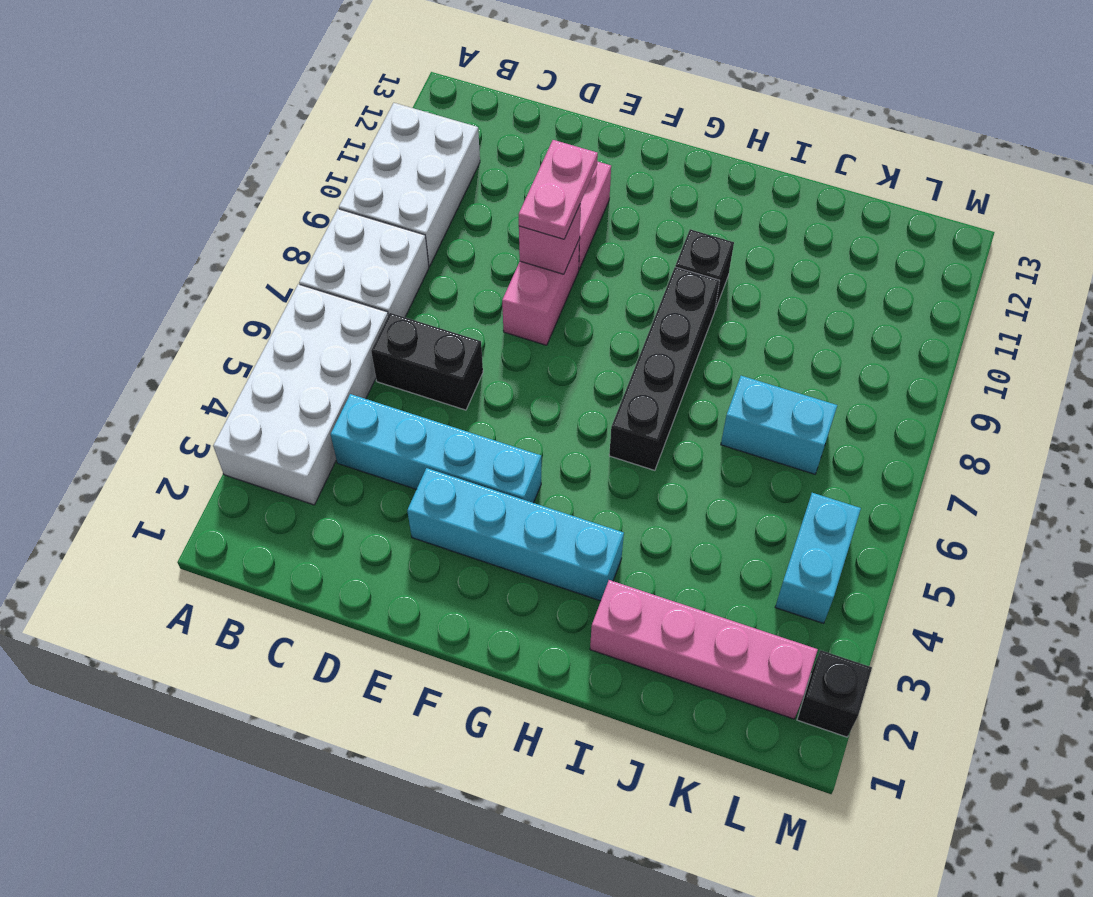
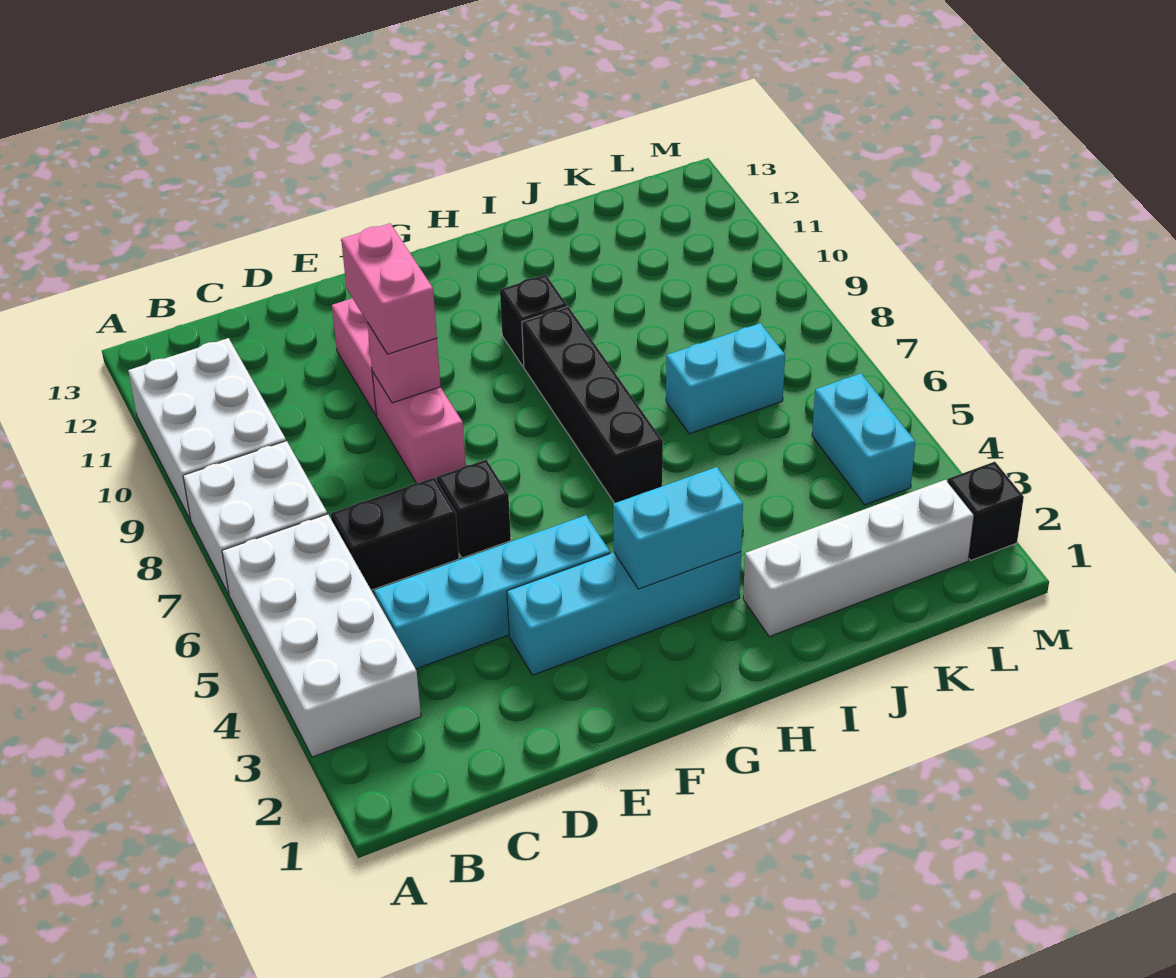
none -> black 1x1 brick [437,460,511,558]
pink 1x2 plate [519,140,598,239] -> pink 1x2 brick [341,223,437,354]
none -> cyan 1x2 brick [613,467,743,589]
pink 1x4 brick [590,580,818,719] -> white 1x4 brick [743,480,974,637]

